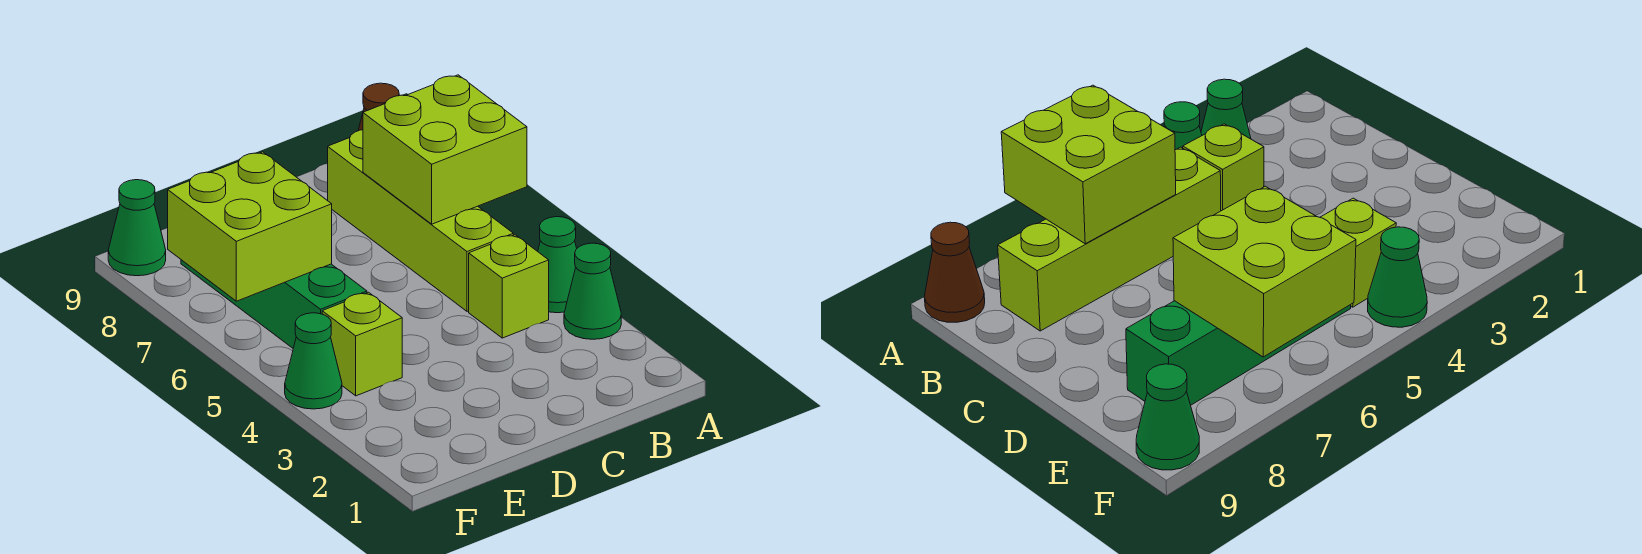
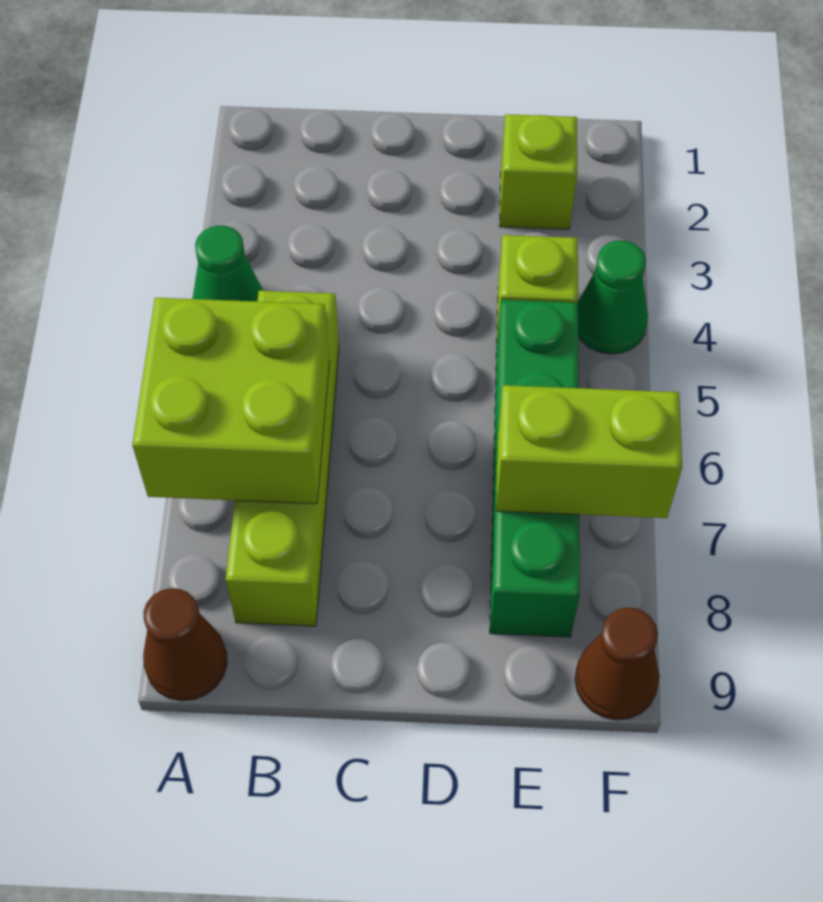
green 1x1 cone [564,243,621,339] -> none
lime 1x1 brick [469,235,549,338] -> lime 1x1 brick moved to [500,114,577,229]
lime 2x2 brick [168,152,332,301] -> lime 1x2 brick [496,385,682,518]
green 1x1 cone [108,180,166,276] -> brown 1x1 cone [575,608,660,720]

